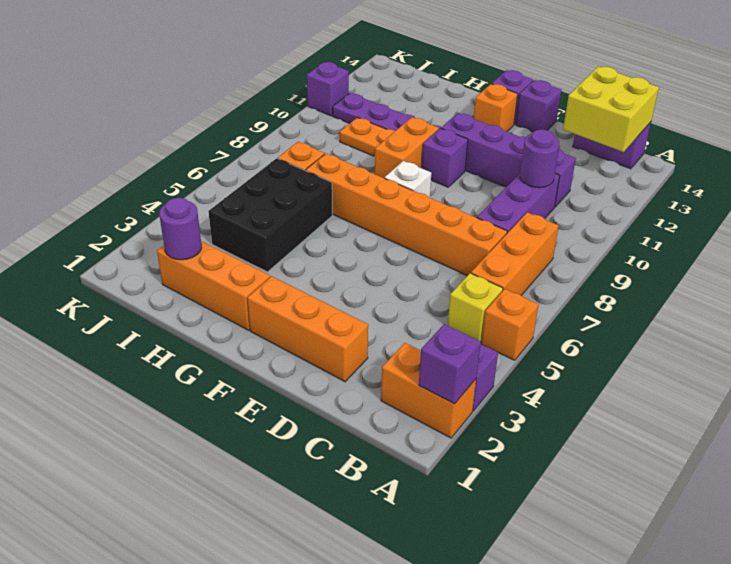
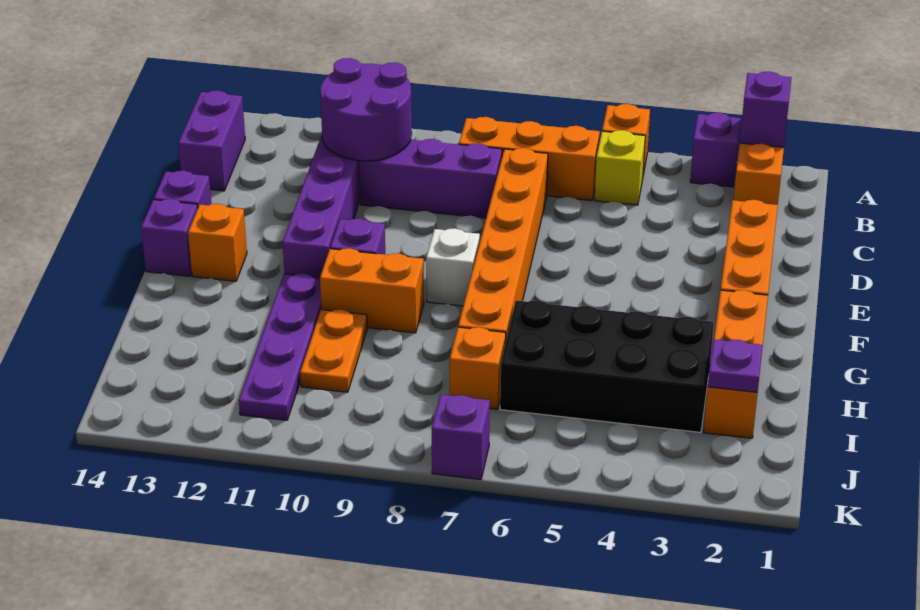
yellow 2x2 brick [563,66,659,152] -> none
purple 1x1 round brick [520,130,559,188] -> purple 2x2 round brick [320,58,412,161]
black 2x3 brick [208,158,332,272] -> black 2x4 brick [500,300,714,432]
purple 1x1 round brick [159,198,202,260] -> purple 1x1 plate [708,340,763,392]
purple 1x1 brick [307,62,349,116] -> purple 1x1 brick moved to [432,395,490,480]

